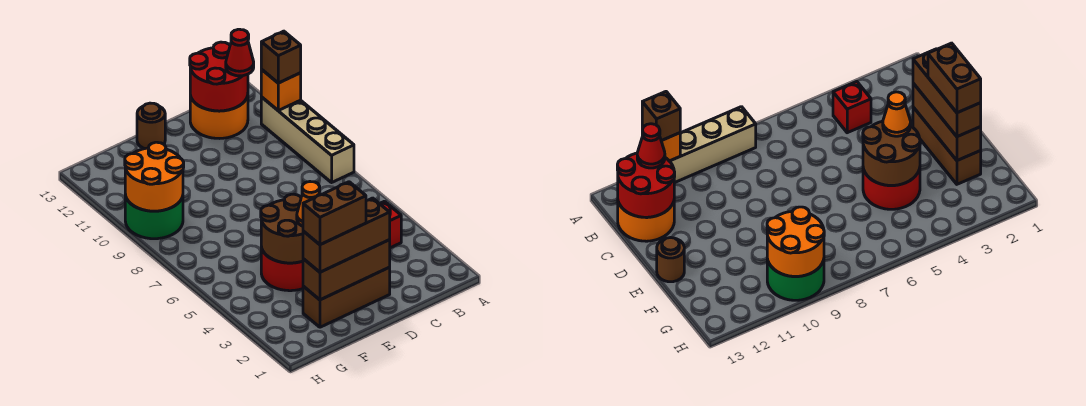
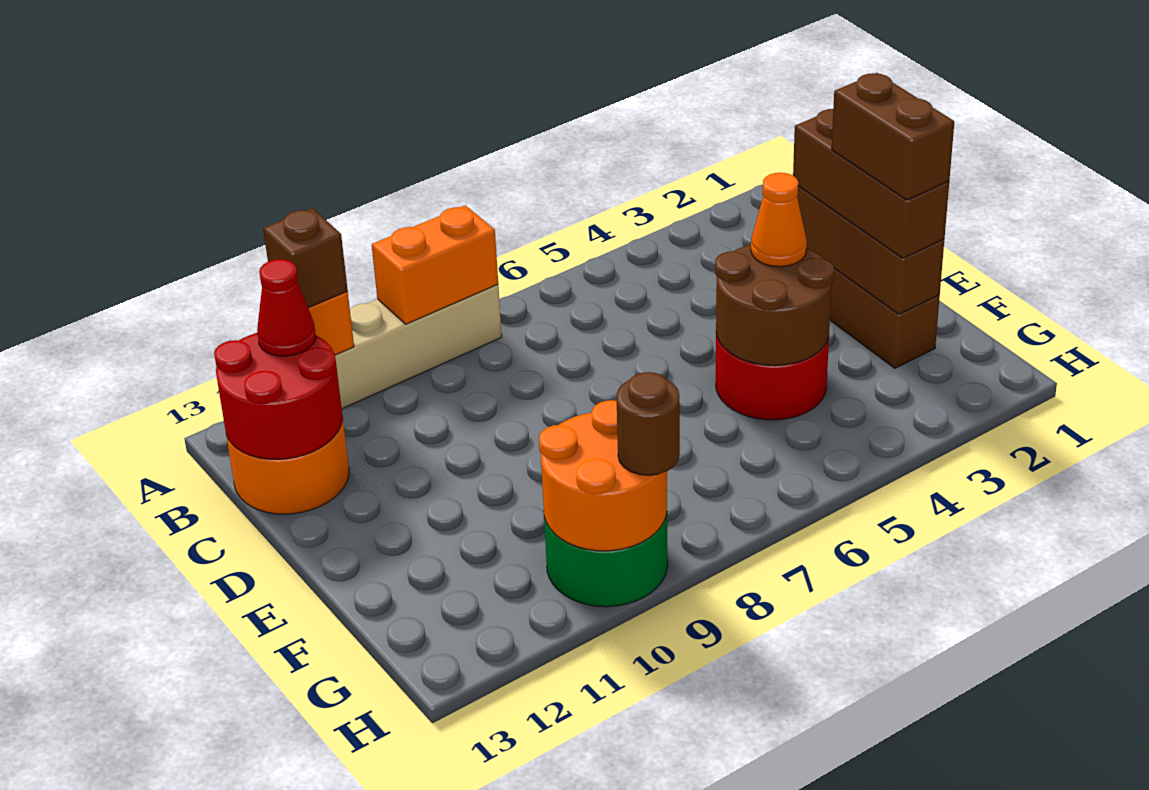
none -> orange 1x2 brick [372,205,498,324]
red 1x1 brick [379,201,401,248] -> none
brown 1x1 round brick [137,103,165,149] -> brown 1x1 round brick moved to [617,372,680,475]

